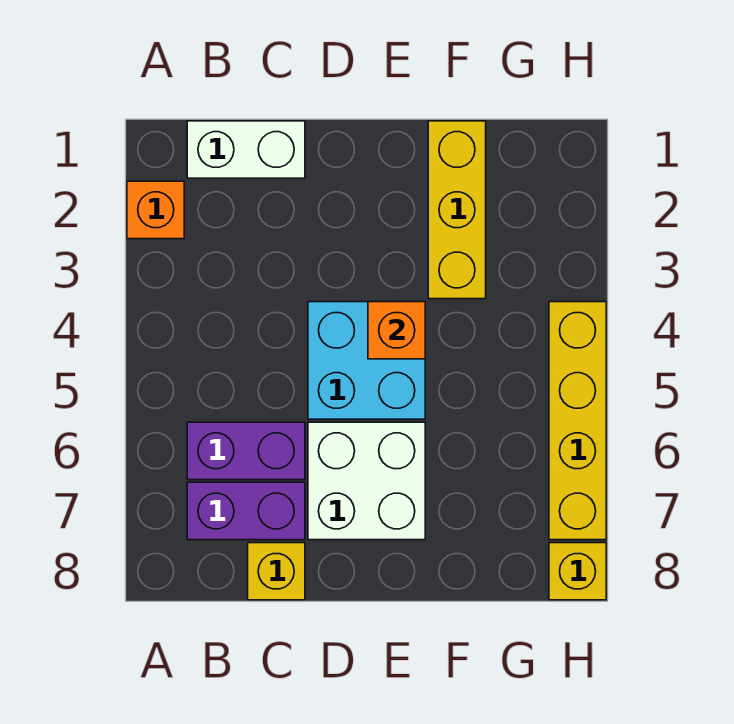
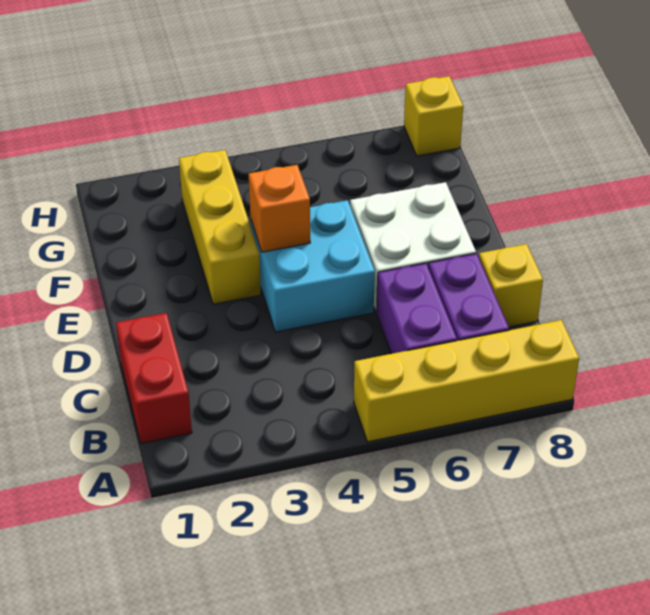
orange 1x1 brick [127,181,184,239] -> none
white 1x2 brick [187,121,305,178] -> red 1x2 brick [116,313,192,444]
yellow 1x3 brick [428,121,486,299] -> yellow 1x3 brick turned to [179,150,261,304]
yellow 1x4 brick [549,302,606,540] -> yellow 1x4 brick moved to [354,320,579,442]

